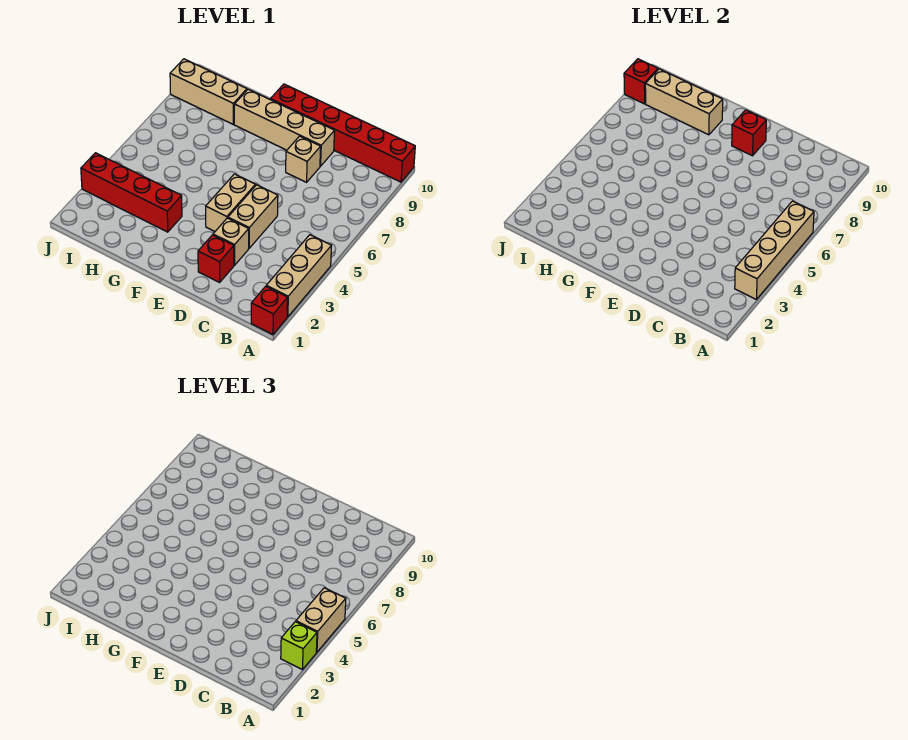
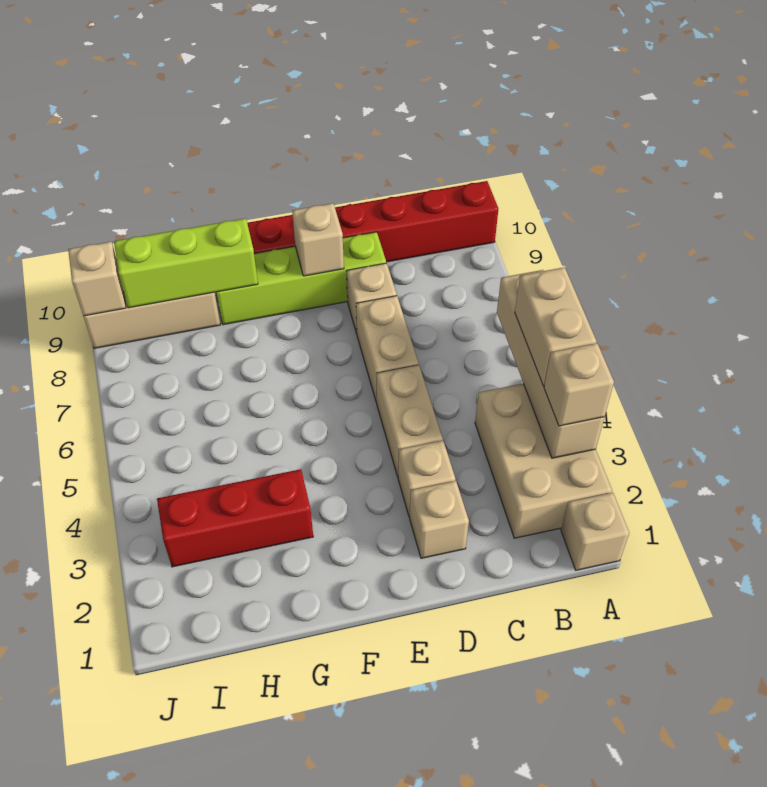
red 1x1 brick [251,286,288,335] -> tan 1x1 brick [561,492,629,570]
tan 1x3 brick [266,235,332,317] -> tan 2x3 brick [475,384,612,538]
lime 1x1 brick [281,622,317,670] -> tan 1x1 brick [544,343,614,426]
red 1x1 brick [198,235,234,282] -> tan 1x1 brick [410,481,469,558]
tan 1x4 brick [234,89,335,166] -> lime 1x4 brick [216,232,386,325]
tan 1x2 brick [206,174,256,231] -> tan 1x2 brick moved to [356,296,419,402]
red 1x1 brick [732,110,766,156] -> tan 1x1 brick [292,203,344,276]
red 1x4 brick [81,153,182,232] -> red 1x3 brick [157,469,313,567]
tan 1x3 brick [645,69,723,135] -> lime 1x3 brick [114,218,258,308]
red 1x1 brick [624,59,658,104] -> tan 1x1 brick [68,242,126,316]

